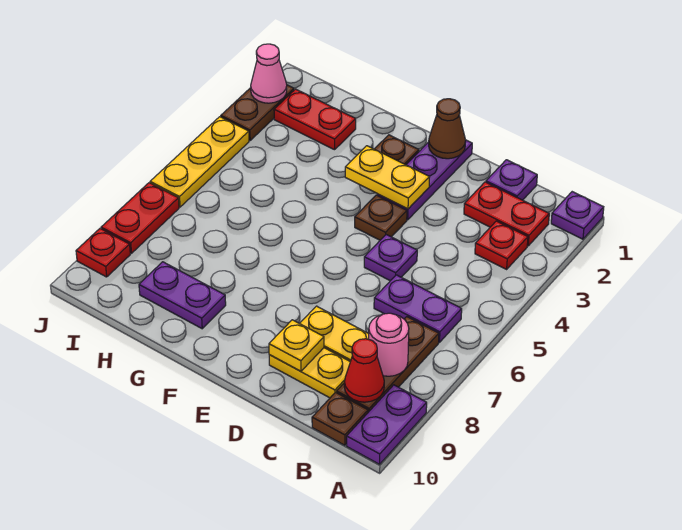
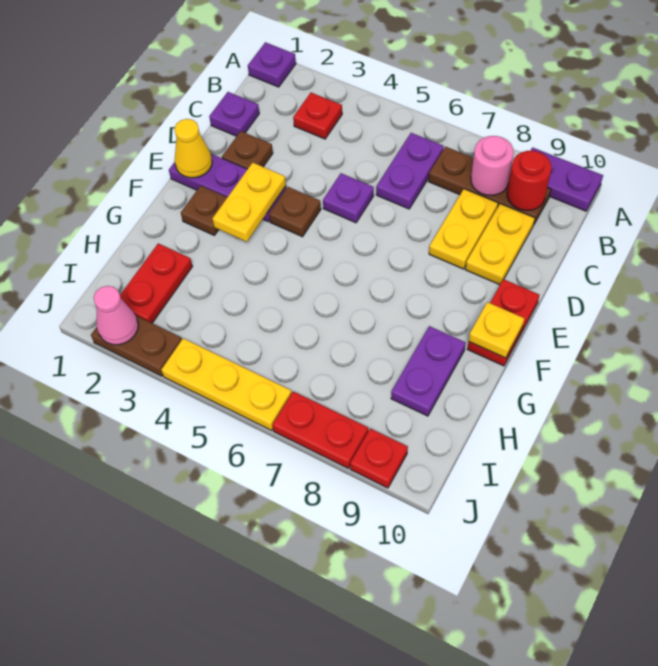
red 1x2 plate [464,182,549,246] -> red 1x2 plate moved to [467,279,539,366]
red 1x1 cone [344,339,384,402] -> red 1x1 round brick [507,151,552,210]
brown 1x1 plate [312,392,368,445] -> brown 1x1 plate moved to [222,131,273,169]
yellow 1x1 plate [269,320,324,371] -> yellow 1x1 plate moved to [469,302,524,358]
brown 1x1 cone [429,99,466,159] -> yellow 1x1 cone [174,119,212,178]

